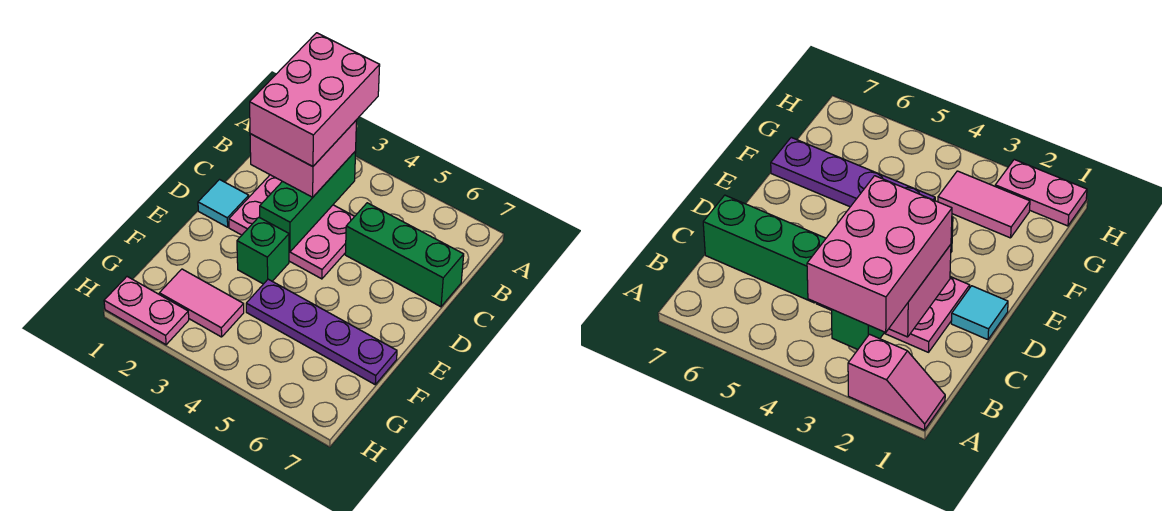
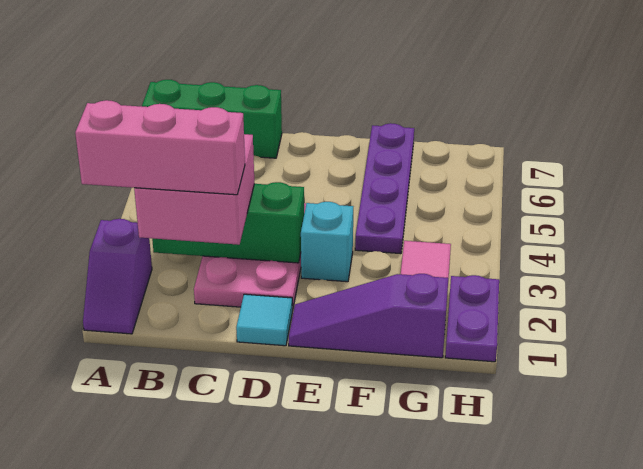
pink 1x2 slope [848,334,945,430] -> purple 1x2 slope [83,219,152,334]
pink 2x3 brick [250,33,380,167] -> pink 1x3 brick [75,100,245,195]
green 1x3 brick [345,203,464,307] -> green 1x3 brick turned to [142,80,282,158]
none -> purple 1x3 slope [289,274,448,358]
green 1x1 brick [237,217,289,284] -> cyan 1x1 brick [301,202,353,282]
pink 1x2 plate [104,277,189,345] -> purple 1x2 plate [445,275,499,362]

